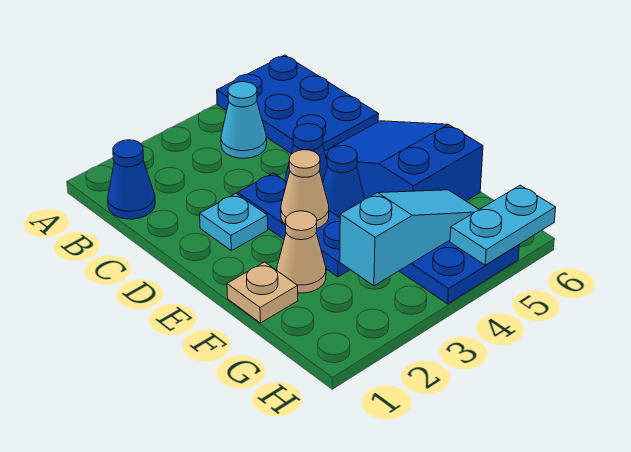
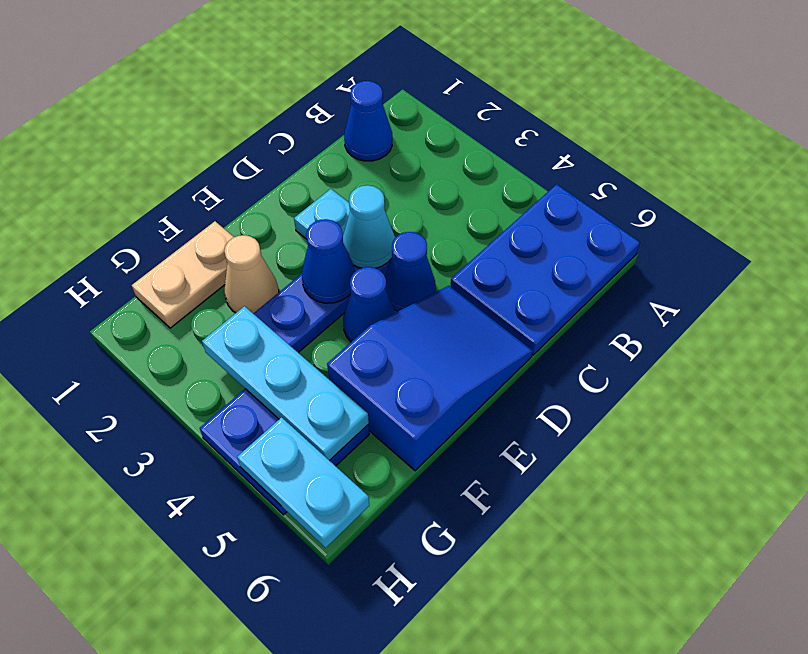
cyan 1x1 cone [221,82,267,158] -> cyan 1x1 cone moved to [343,185,395,268]
tan 1x1 cone [281,150,329,228] -> blue 1x1 cone [302,219,356,303]
tan 1x1 plate [227,262,298,323] -> tan 1x2 plate [132,221,234,328]
cyan 1x3 slope [340,190,479,286] -> cyan 1x3 plate [202,306,369,461]

